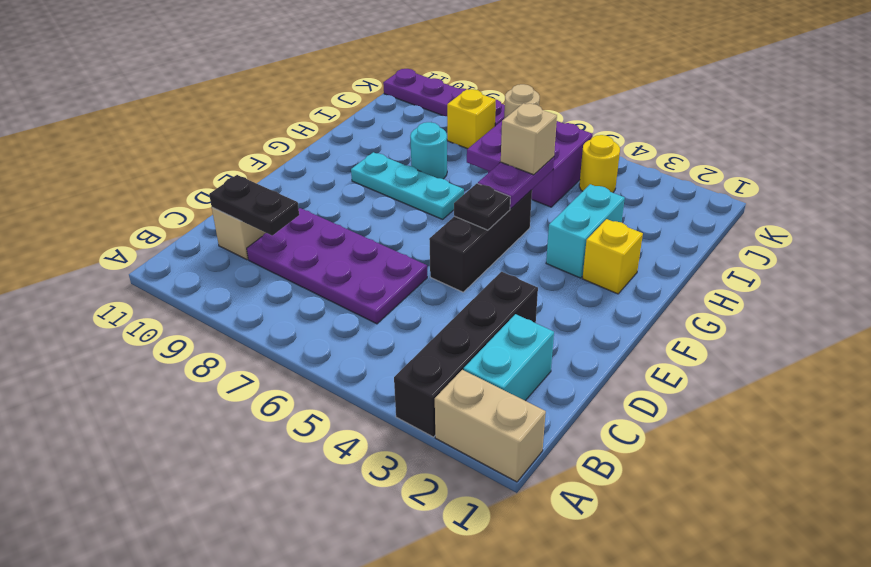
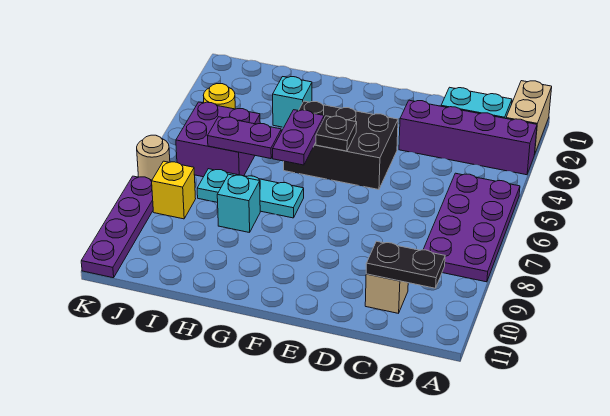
black 1x4 brick [394,272,538,437] -> purple 1x4 brick [399,100,537,175]
purple 2x4 plate [247,208,427,324] -> purple 2x4 plate moved to [423,173,520,282]
black 1x2 plate [209,175,299,235] -> black 1x2 plate turned to [366,241,445,288]
black 1x3 brick [429,190,532,292] -> black 2x3 brick [284,101,398,190]
yellow 1x1 brick [583,219,643,294] -> none
cyan 1x2 brick [546,184,625,278] -> cyan 1x1 brick [273,77,312,127]
purple 1x2 plate [478,157,554,209] -> purple 1x2 plate turned to [273,110,324,165]
cyan 1x3 plate [351,152,464,219] -> cyan 1x3 plate turned to [197,169,304,218]
tan 1x1 brick [501,103,557,175] -> none
cyan 1x1 round brick [410,122,447,179] -> cyan 1x1 brick [217,174,260,233]

